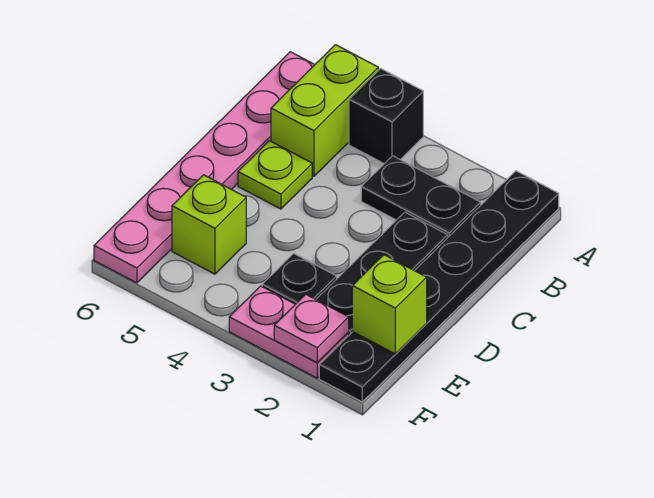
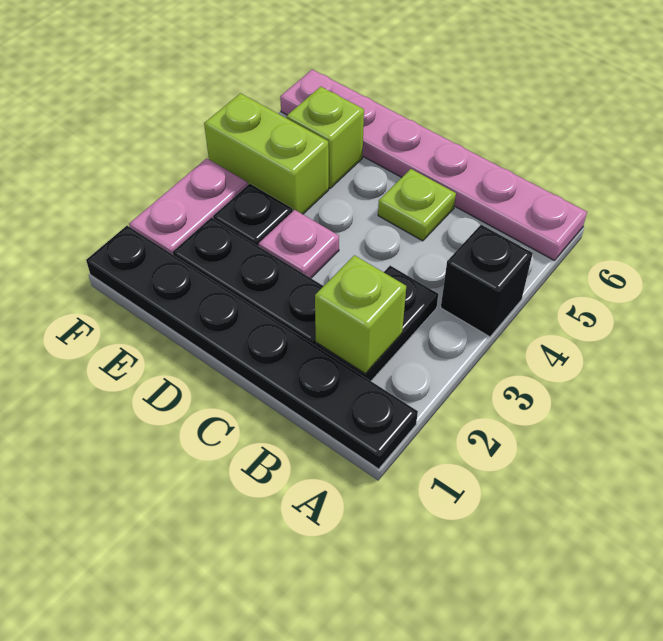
lime 1x2 brick [271,45,378,176] -> lime 1x2 brick moved to [204,93,329,214]
lime 1x1 brick [352,255,427,354] -> lime 1x1 brick moved to [315,255,406,374]
pink 1x1 plate [274,294,349,363] -> pink 1x1 plate moved to [259,210,339,278]

